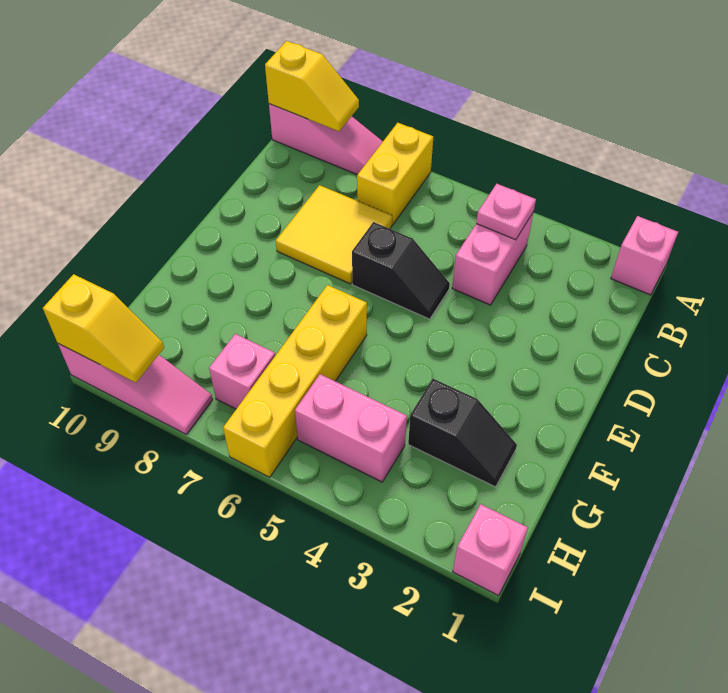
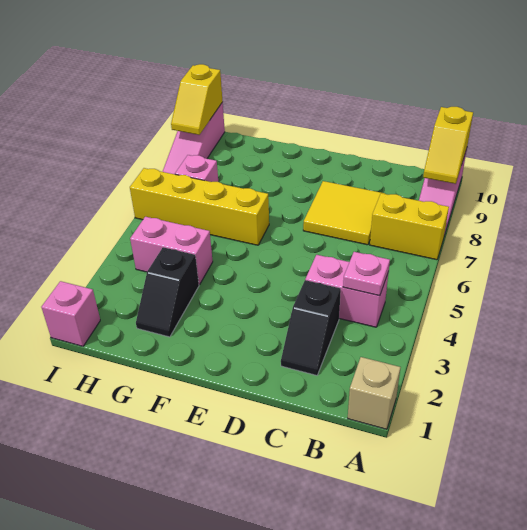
pink 1x1 brick [611,216,678,295] -> tan 1x1 brick [348,357,401,429]
black 1x2 slope [352,222,450,319] -> black 1x2 slope moved to [281,280,341,375]
pink 1x2 brick [295,374,407,482] -> pink 1x2 brick turned to [130,217,213,285]

